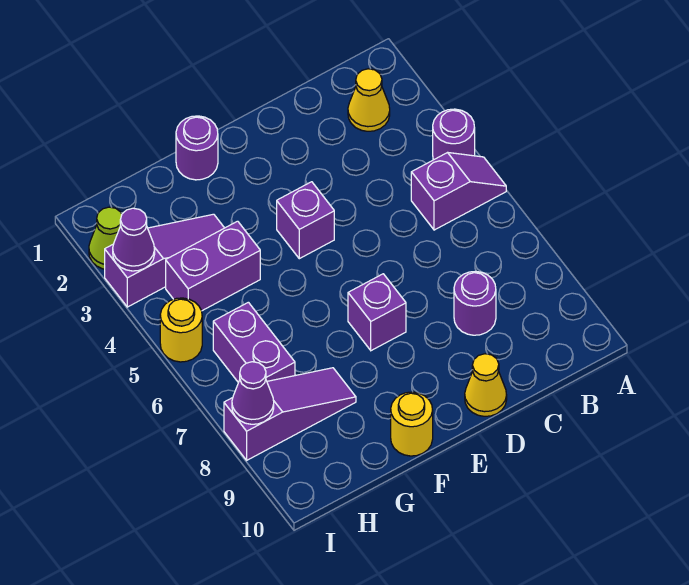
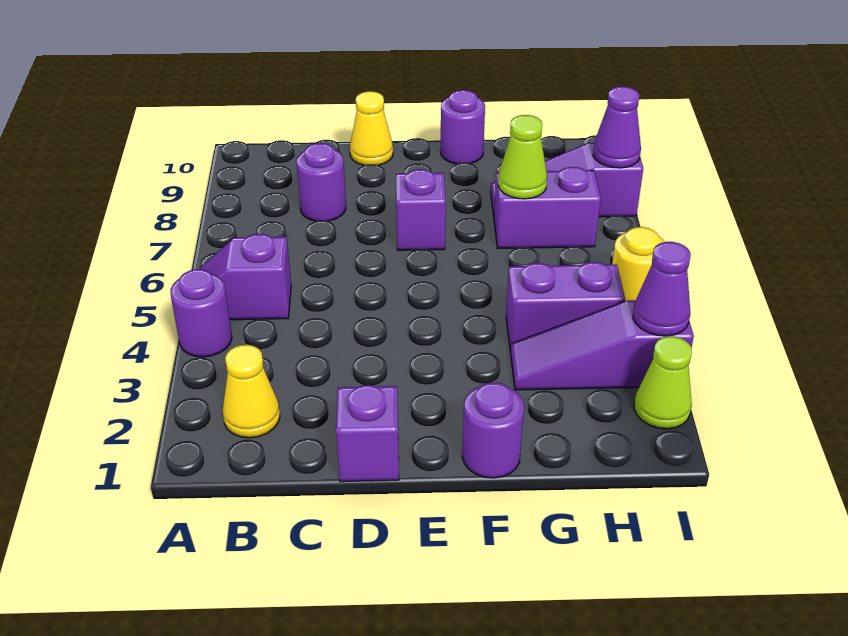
purple 1x1 brick [277,182,334,259] -> purple 1x1 brick moved to [336,385,399,482]
yellow 1x1 round brick [391,392,433,456] -> purple 1x1 round brick [440,90,485,164]
none -> lime 1x1 cone [498,115,547,199]
purple 1x2 brick [213,302,295,382] -> purple 1x2 brick turned to [494,167,601,249]

